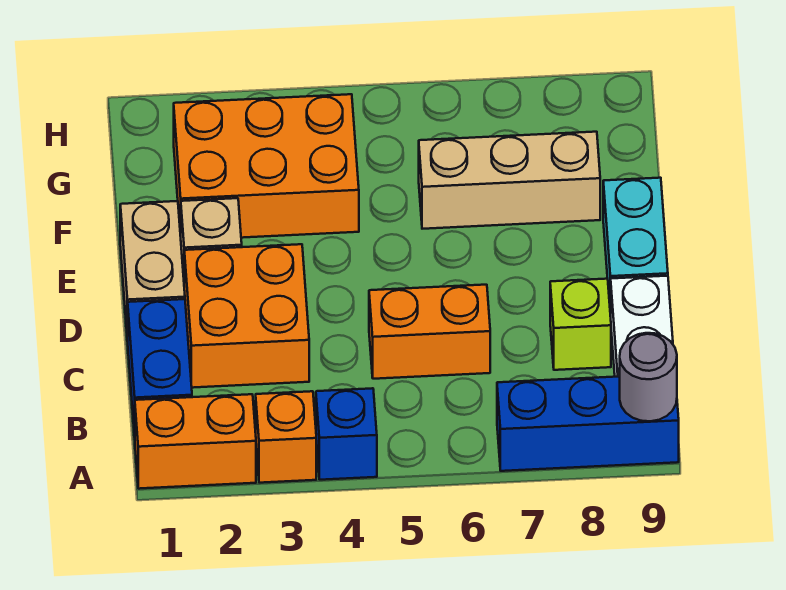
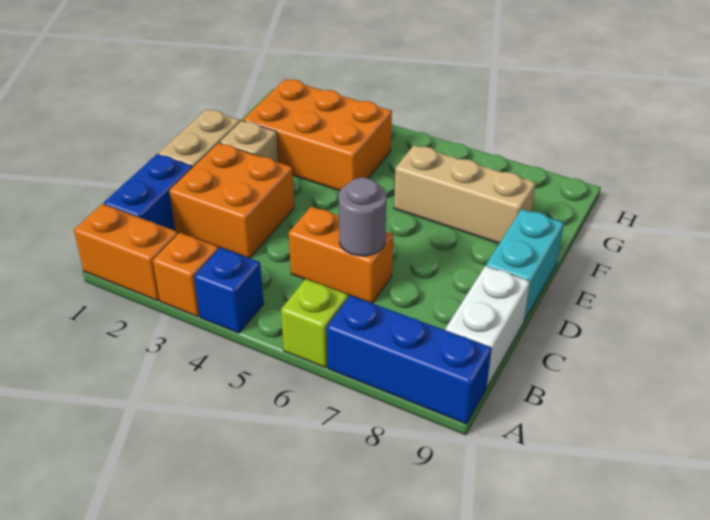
grey 1x1 round brick [620,333,677,421] -> grey 1x1 round brick moved to [339,178,386,256]
lime 1x1 brick [550,279,611,370] -> lime 1x1 brick moved to [281,279,348,368]

